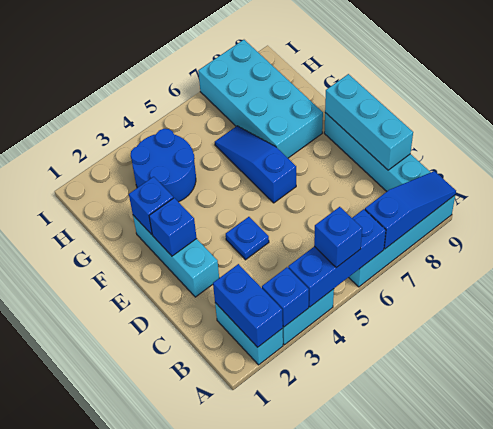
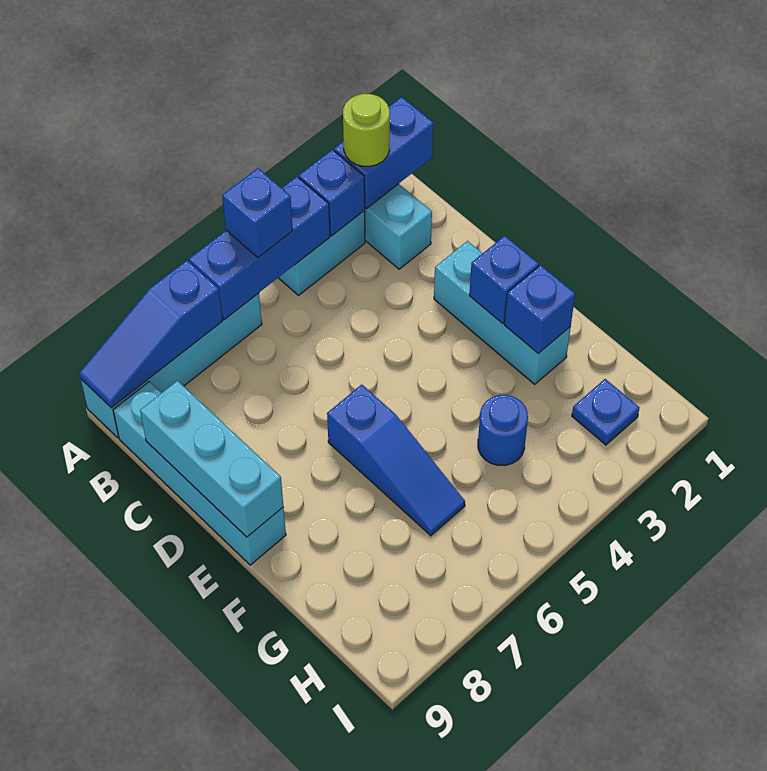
blue 1x2 brick [213,264,283,347] -> blue 1x2 brick turned to [334,97,433,209]
none -> lime 1x1 round brick [343,94,390,166]
blue 1x1 plate [226,217,269,260] -> blue 1x1 plate moved to [572,379,639,445]
cyan 2x4 brick [198,40,323,158] -> none
blue 2x2 round brick [131,129,196,202] -> blue 1x1 round brick [478,395,528,466]

